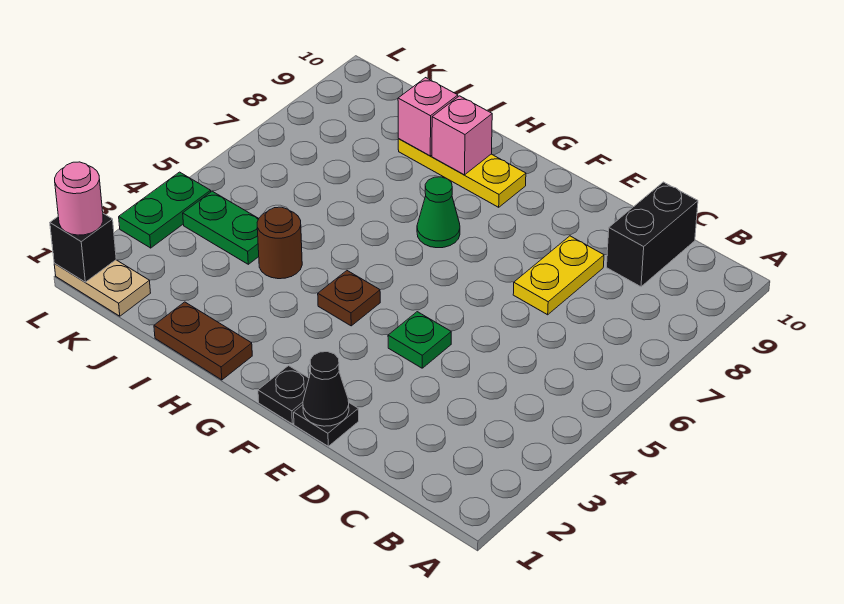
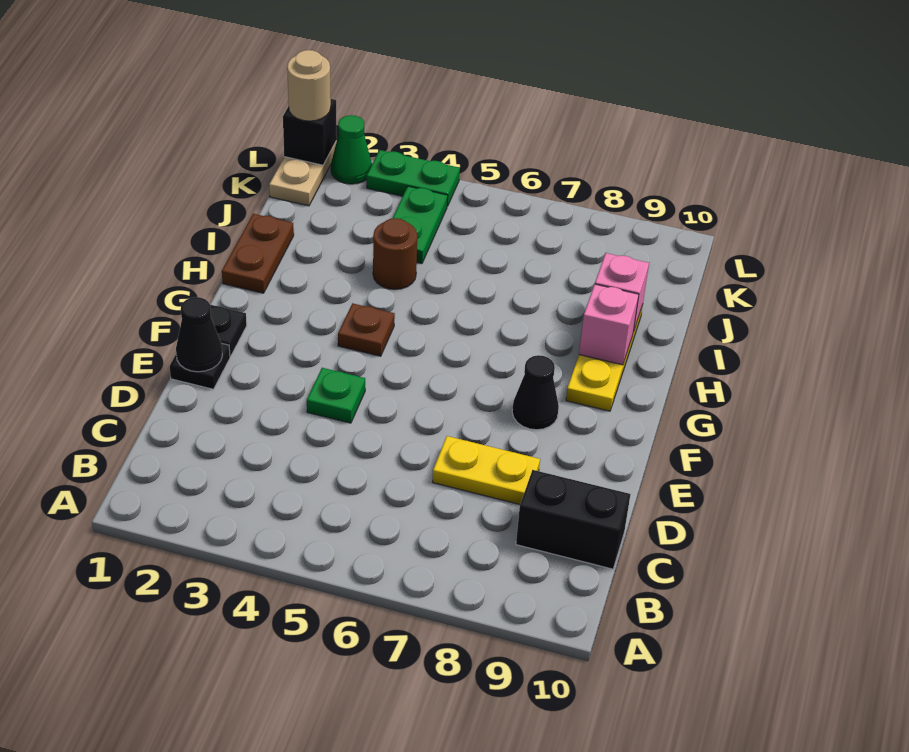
none -> black 1x1 cone [512,355,559,430]
green 1x1 cone [417,177,460,248] -> green 1x1 cone moved to [331,115,372,184]
pink 1x1 round brick [55,162,103,235] -> tan 1x1 round brick [287,50,331,121]

